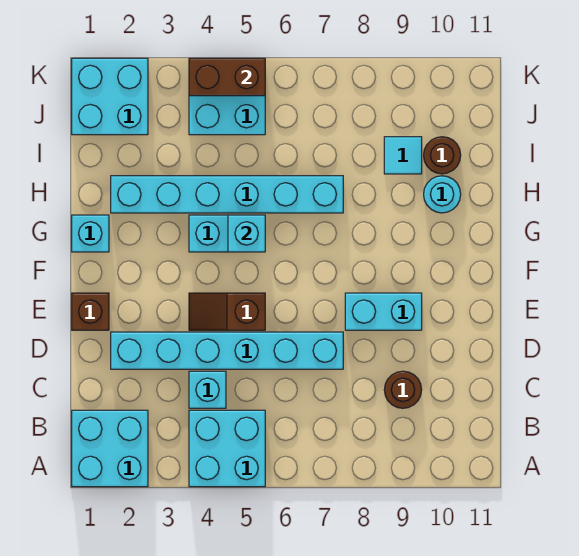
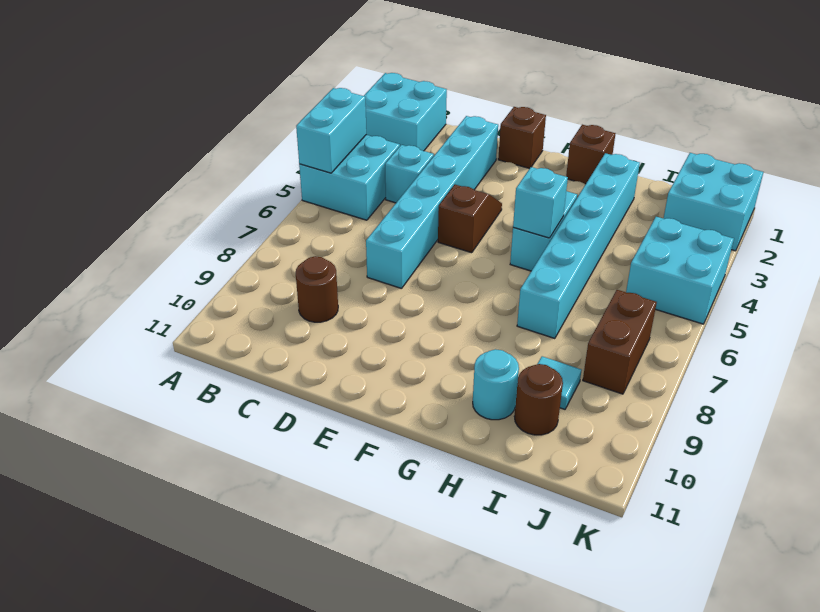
cyan 1x2 brick [345,293,422,330] -> cyan 1x2 brick moved to [296,88,366,173]
cyan 1x1 brick [72,215,109,252] -> brown 1x1 brick [566,125,615,184]
brown 1x2 brick [189,58,265,96] -> brown 1x2 brick moved to [583,290,657,394]

